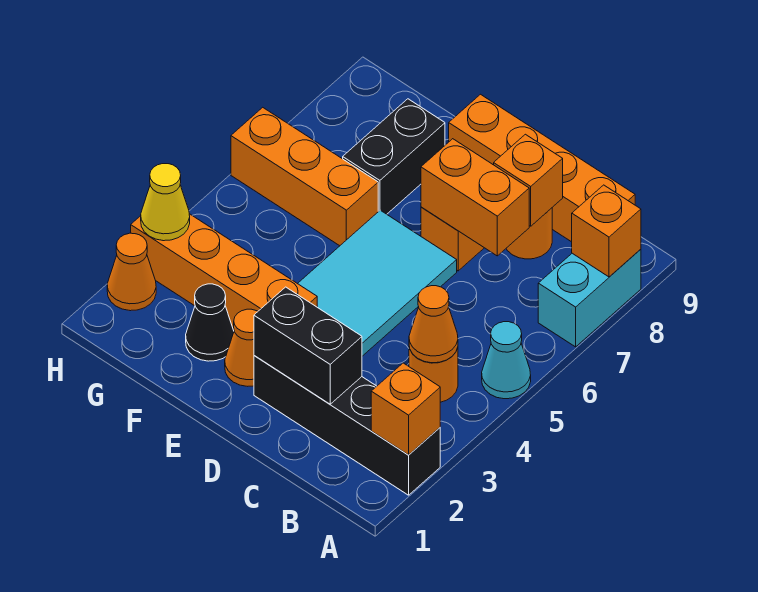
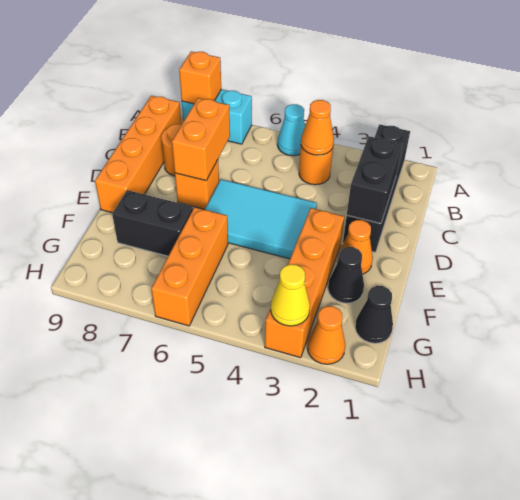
orange 1x1 brick [371,363,440,455] -> none
orange 1x1 brick [494,134,563,226] -> none
none -> black 1x1 cone [355,286,393,343]

